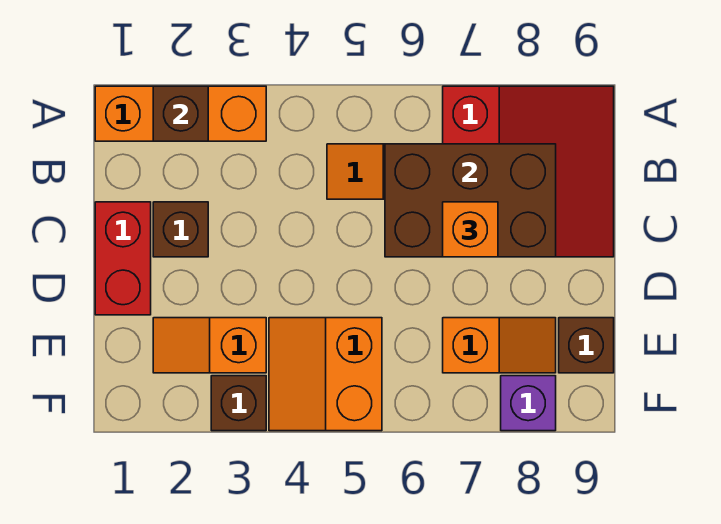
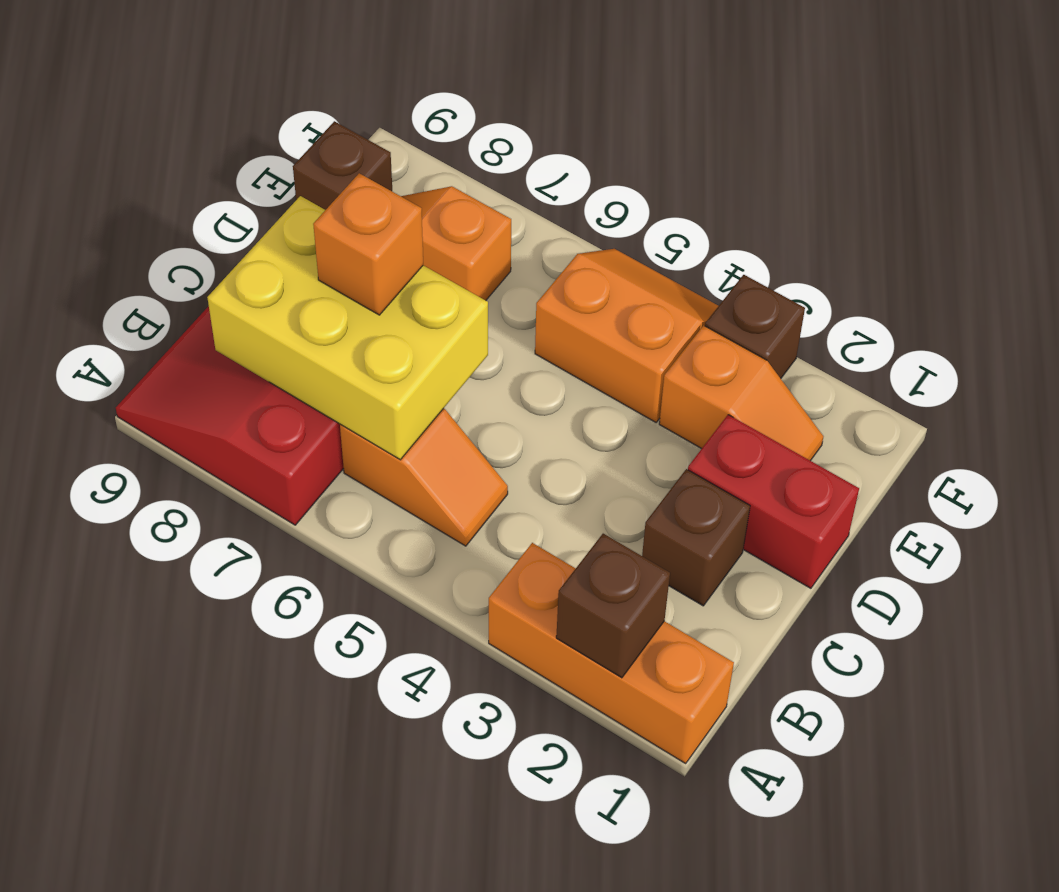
brown 2x3 brick [385,144,556,257] -> yellow 2x3 brick [207,196,488,460]
red 1x2 brick [95,202,151,315] -> red 1x2 brick turned to [688,415,859,588]
orange 2x2 slope [269,318,382,431] -> orange 2x2 slope turned to [535,249,718,422]
purple 1x1 brick [501,376,556,431] -> none

